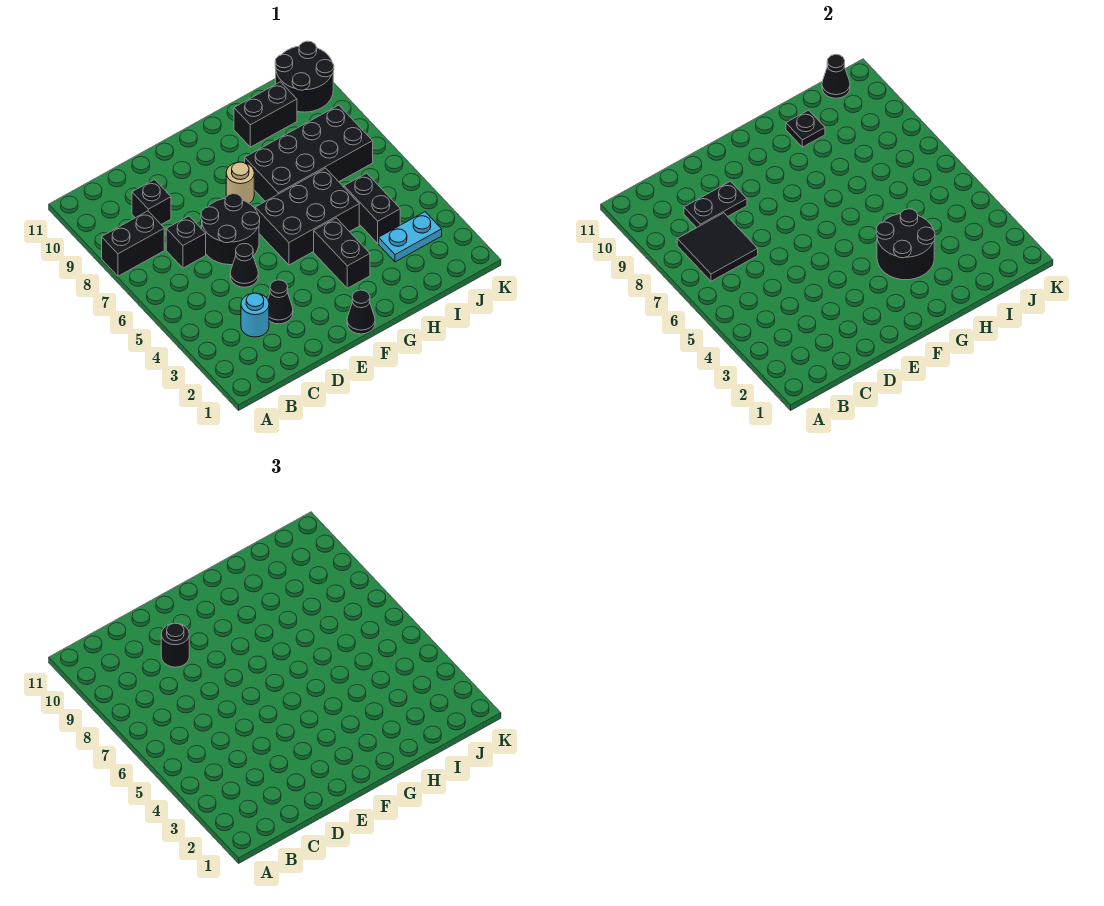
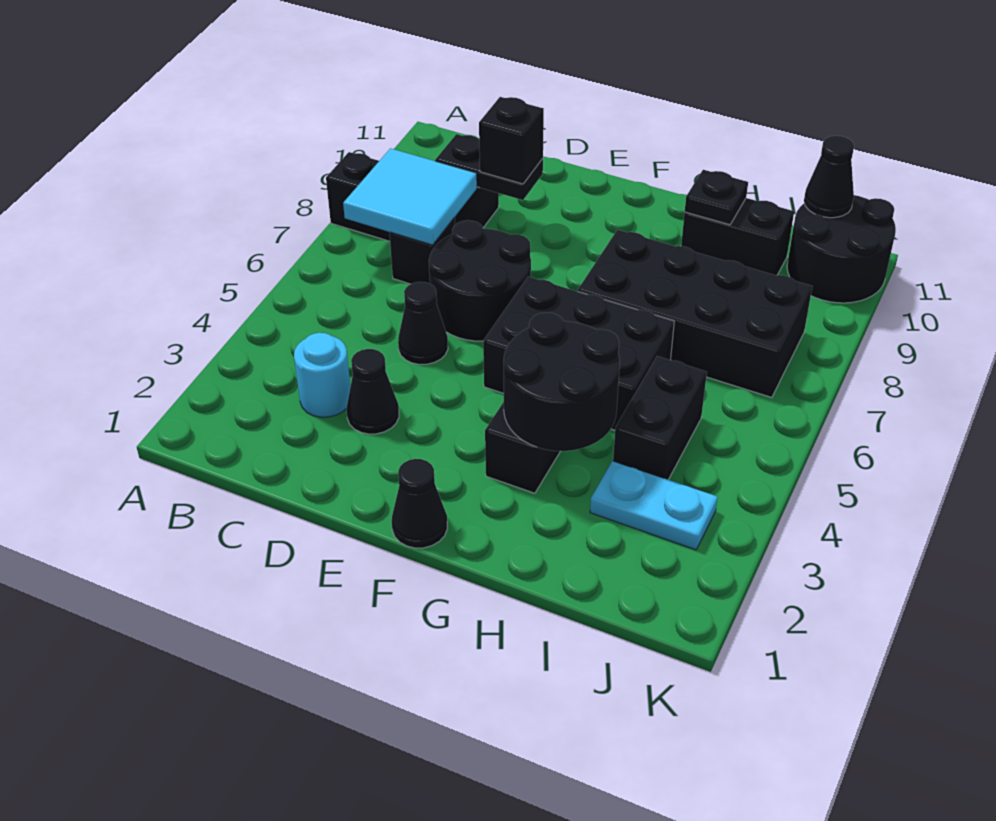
black 2x2 tile [677,213,758,281] -> cyan 2x2 tile [343,148,477,245]
black 1x1 round brick [161,623,189,667] -> black 1x1 brick [479,97,544,184]
tan 1x1 round brick [226,162,254,203] -> none

